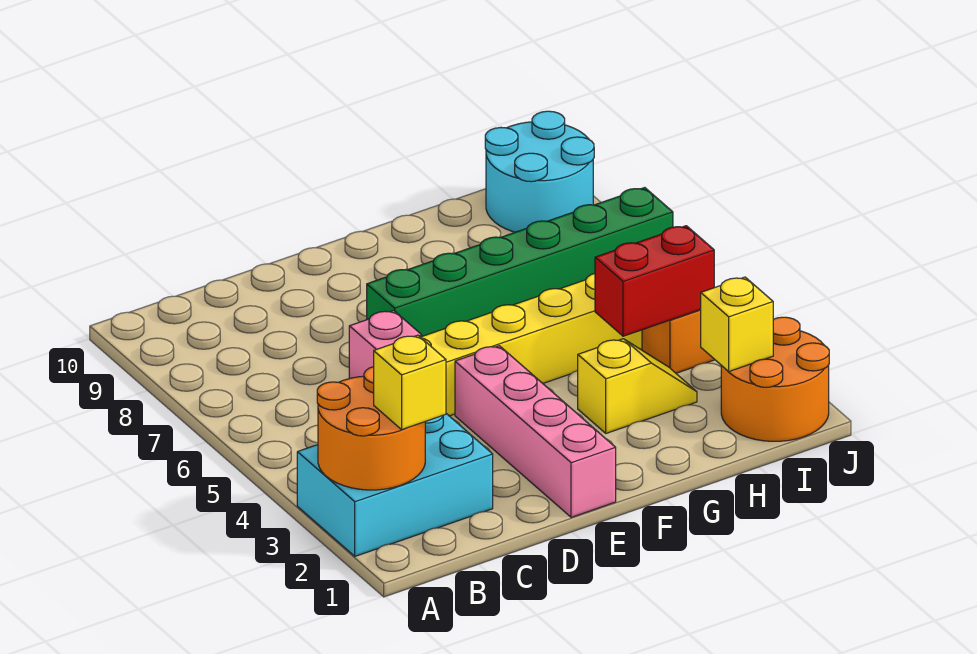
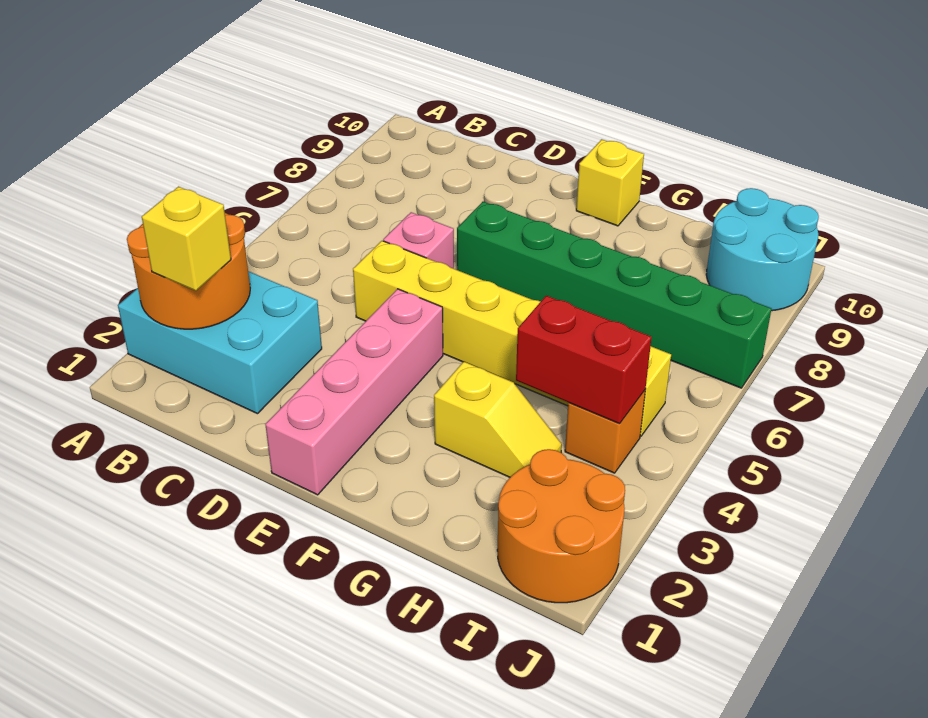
yellow 1x1 brick [701,277,773,372] -> yellow 1x1 brick moved to [576,139,644,226]

